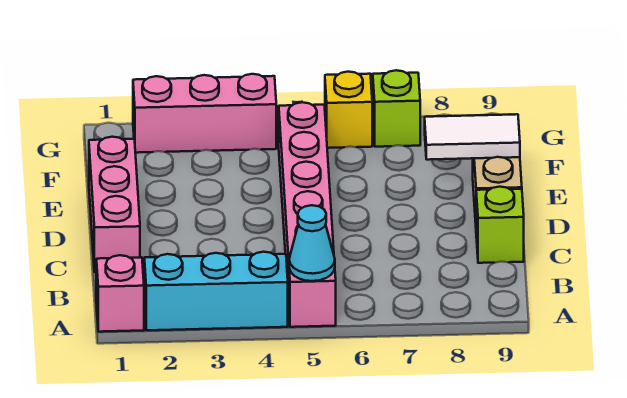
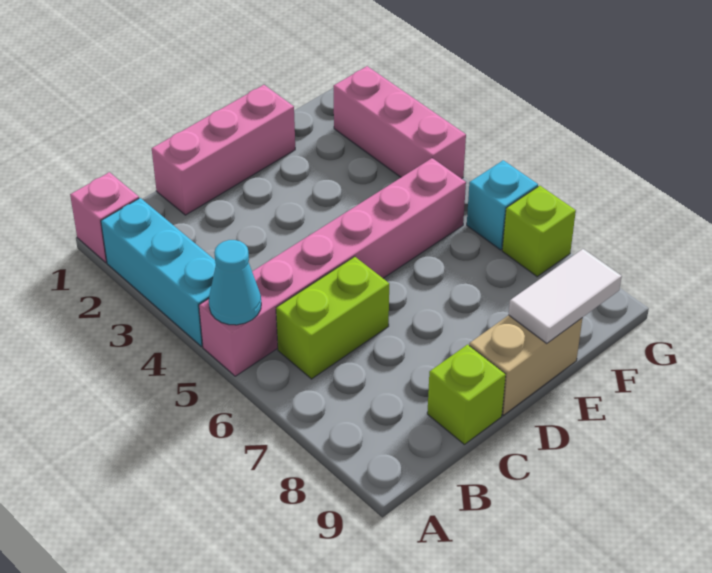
none -> lime 1x2 brick [276,257,389,379]
white 1x2 tile [425,114,520,160] -> white 1x2 tile turned to [508,249,622,343]
yellow 1x1 brick [325,72,372,148] -> cyan 1x1 brick [467,160,538,250]

